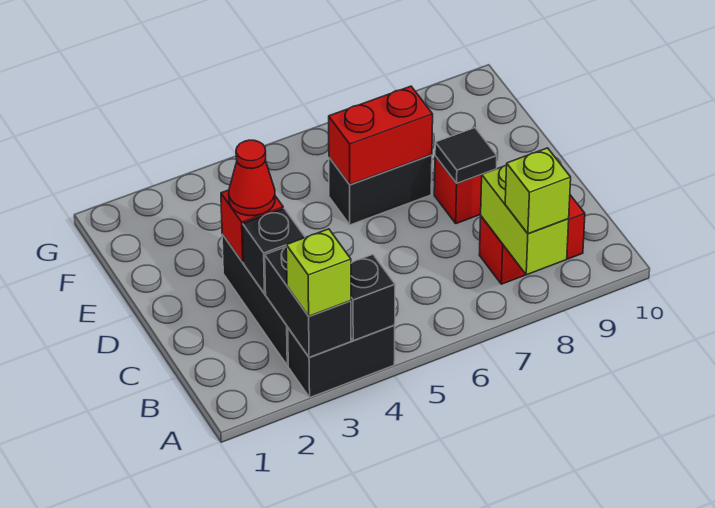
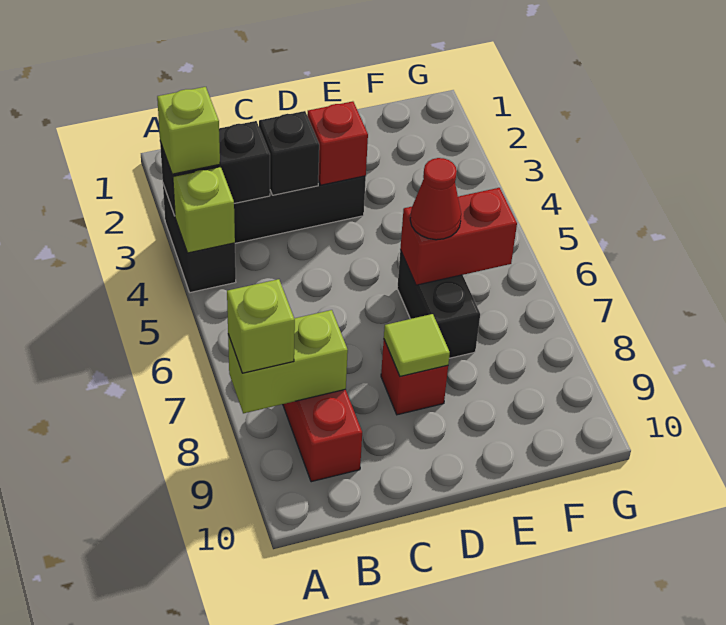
black 1x1 brick [351,254,395,340] -> lime 1x1 brick [173,167,235,253]
red 1x1 cone [229,140,275,216] -> red 1x1 cone moved to [410,158,461,240]
black 1x1 tile [435,128,497,183] -> lime 1x1 tile [384,314,450,376]
red 1x2 brick [329,86,433,185] -> red 1x2 brick turned to [400,188,517,285]

